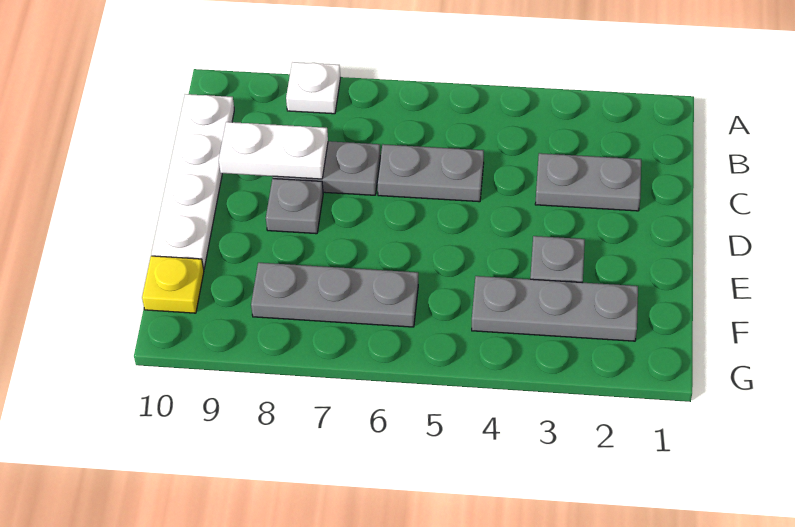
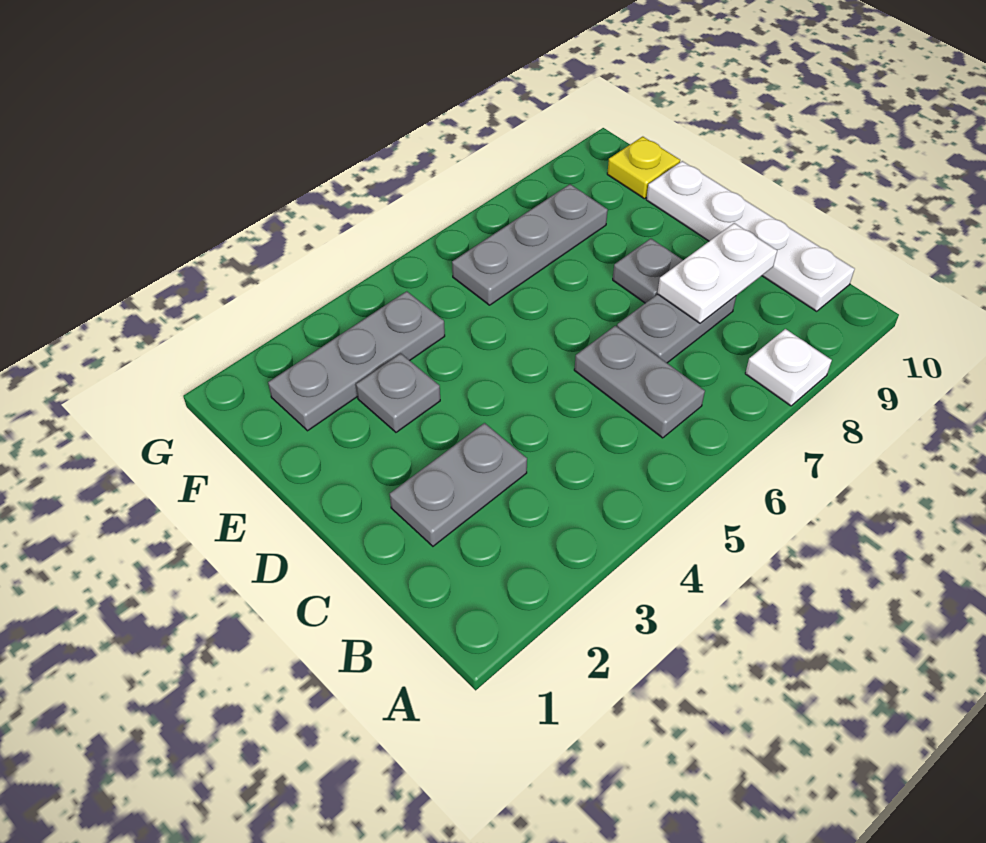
grey 1x2 plate [377,144,484,202] -> grey 1x2 plate turned to [574,326,705,438]

